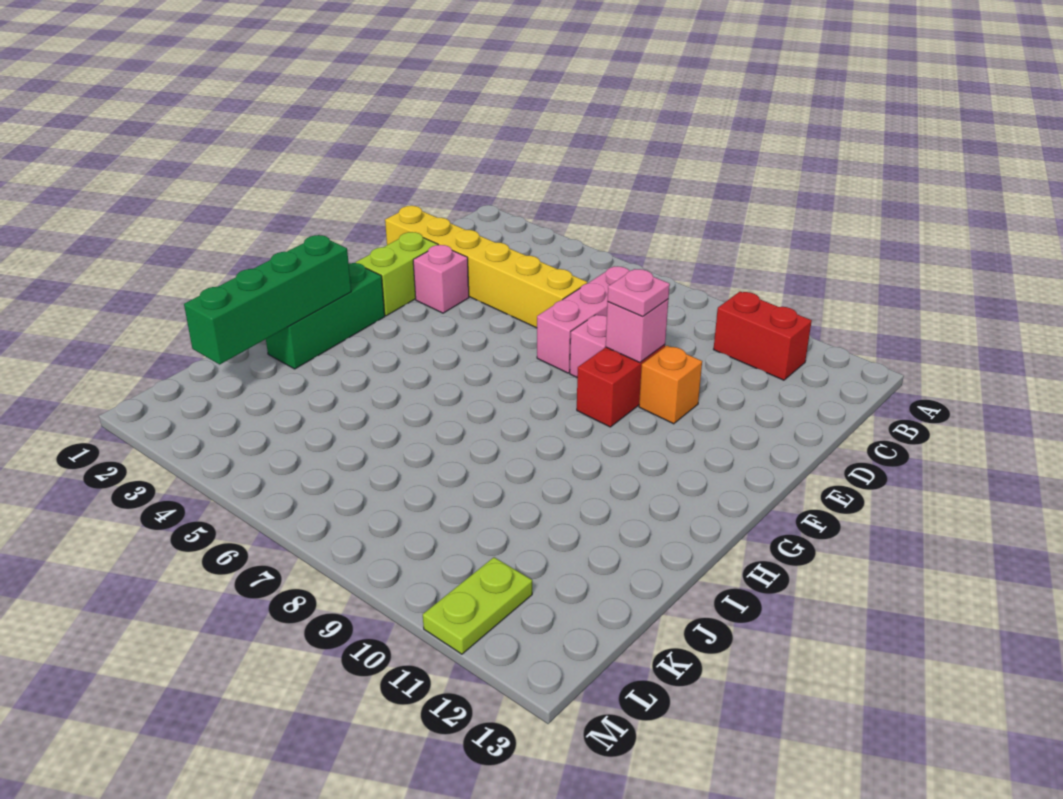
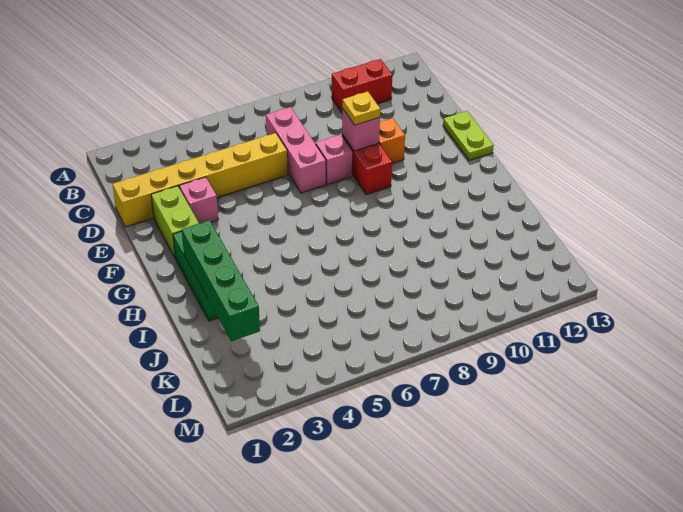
pink 1x1 plate [608,269,670,317] -> yellow 1x1 plate [342,91,380,125]
lime 1x2 plate [423,557,532,654] -> lime 1x2 plate moved to [443,111,494,161]

